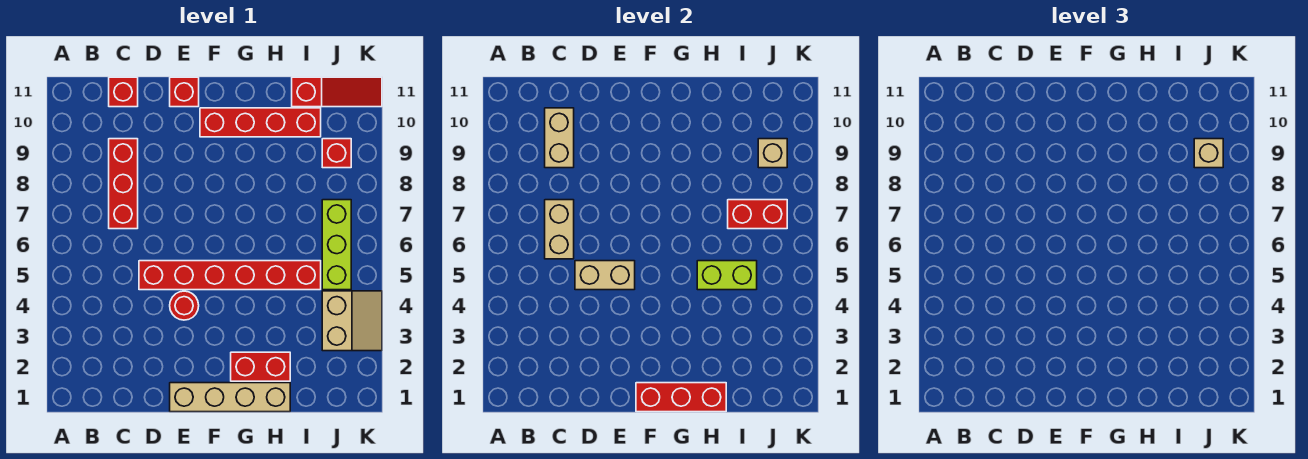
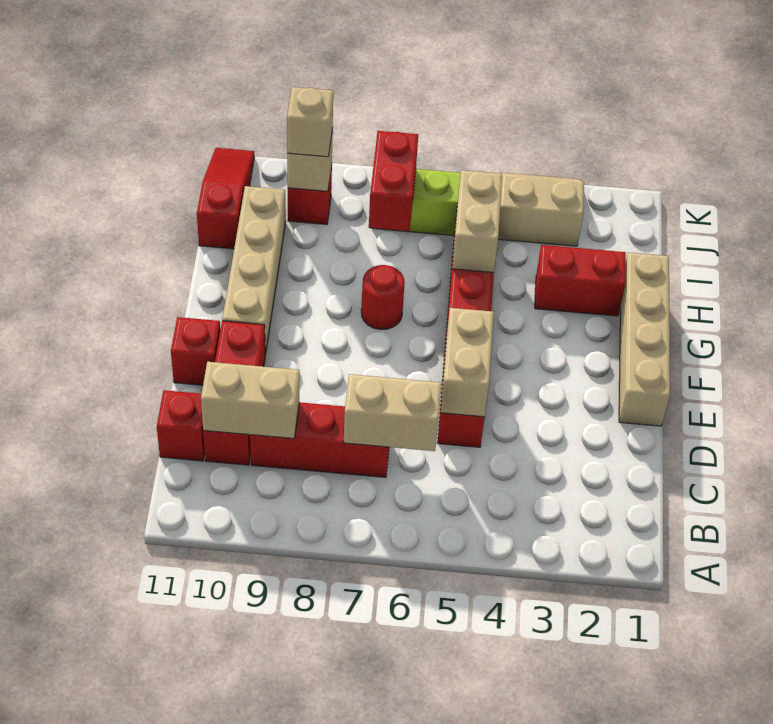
red 1x1 round brick [170,291,199,320] -> red 1x1 round brick moved to [361,265,405,330]
red 1x3 brick [636,383,726,412] -> red 1x3 brick moved to [203,321,265,465]
red 1x4 brick [200,108,321,137] -> tan 1x4 brick [222,186,286,354]
red 1x2 brick [231,352,290,381] -> red 1x2 brick turned to [535,245,626,316]
lime 1x2 brick [697,261,757,290] -> tan 1x2 brick [452,170,502,272]

